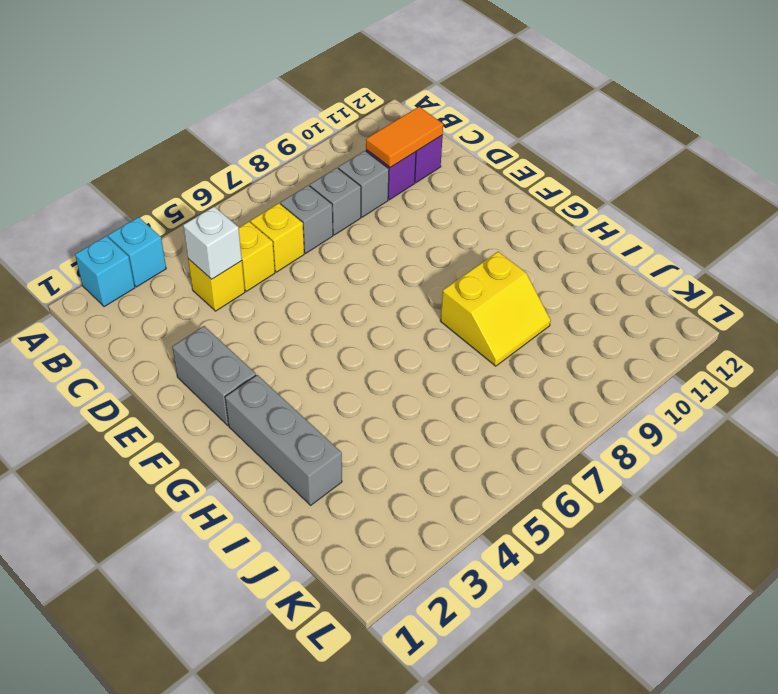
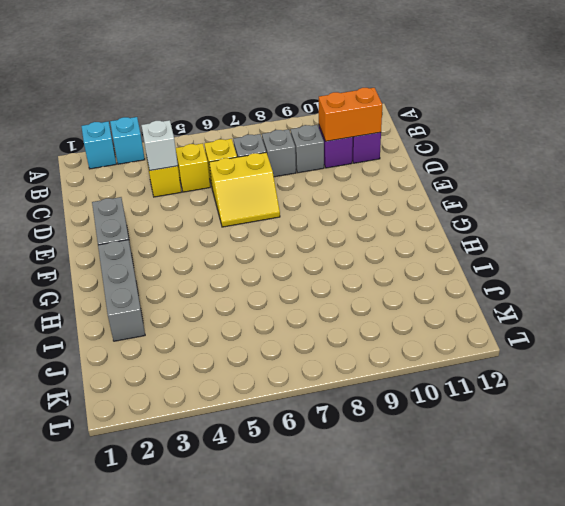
orange 1x2 tile [366,107,443,167] -> orange 1x2 brick [319,88,382,141]
yellow 2x2 slope [440,252,551,366] -> yellow 2x2 slope moved to [209,152,280,227]

